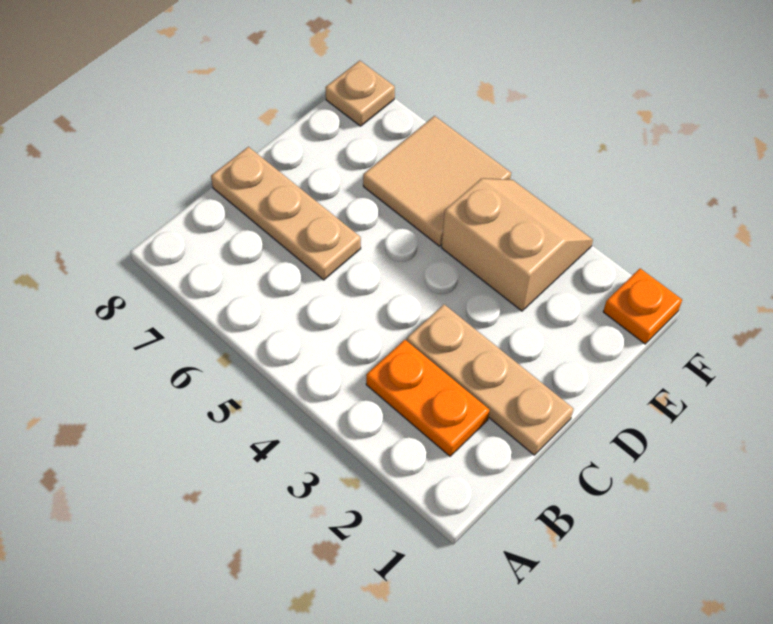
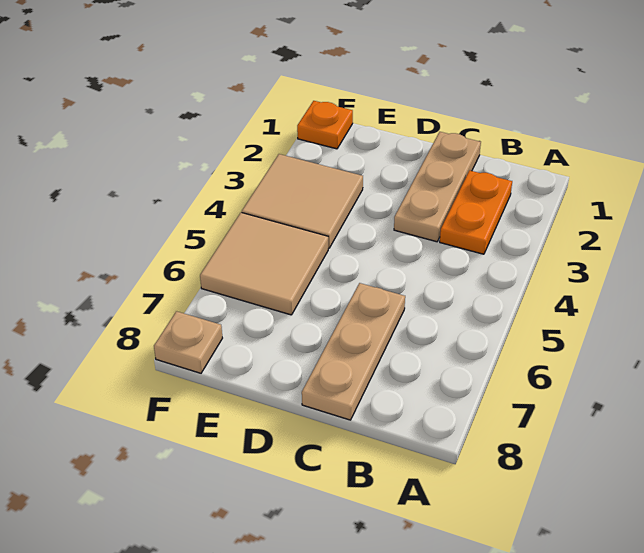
tan 2x2 slope [441,178,593,311] -> tan 2x2 tile [242,154,363,248]

